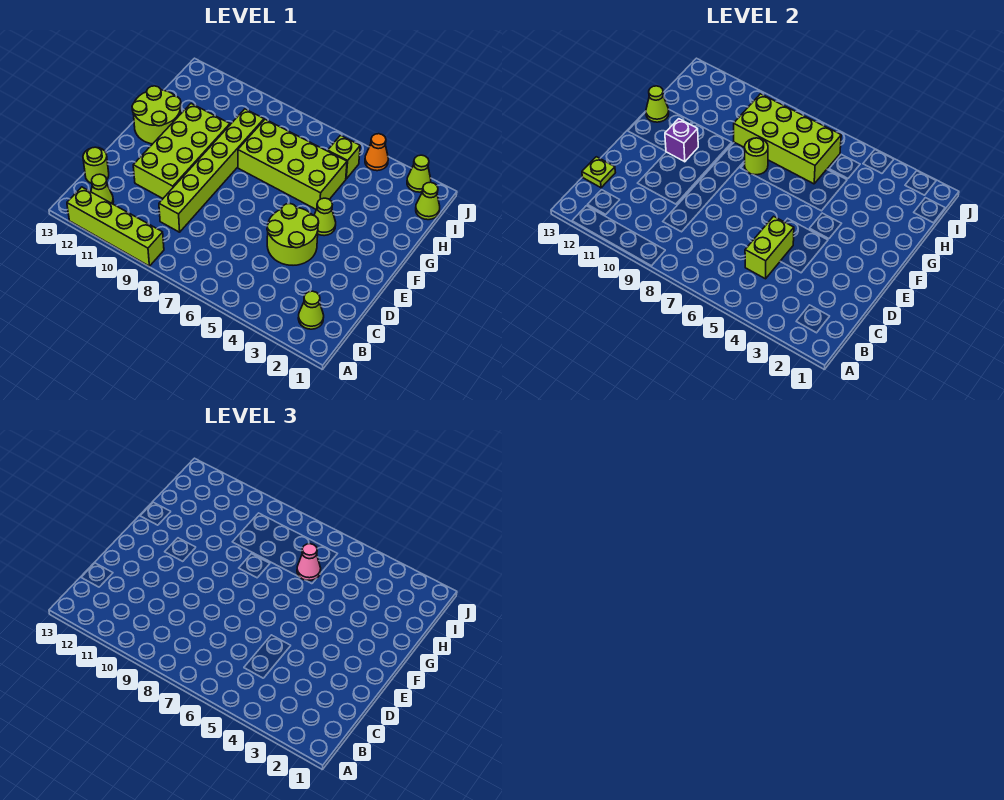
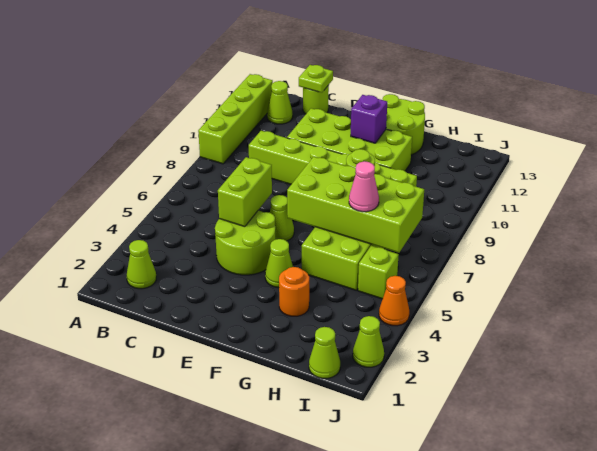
lime 1x2 brick [745,216,794,279] -> lime 1x2 brick turned to [218,157,272,227]
none -> orange 1x1 round brick [279,267,309,316]
lime 1x1 cone [646,86,669,122] -> lime 1x1 cone moved to [270,195,294,241]
lime 2x4 brick [734,94,841,184] -> lime 2x4 brick turned to [287,157,424,253]

